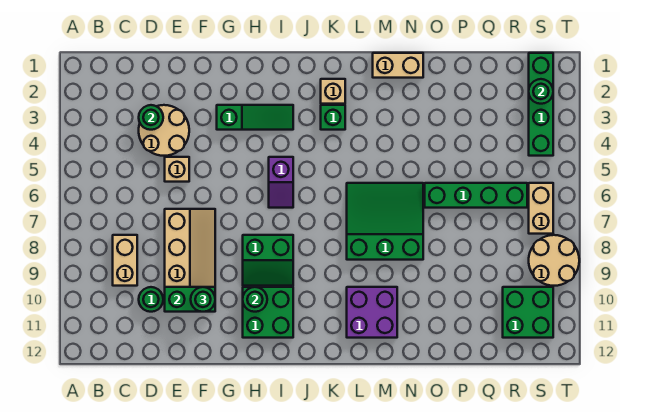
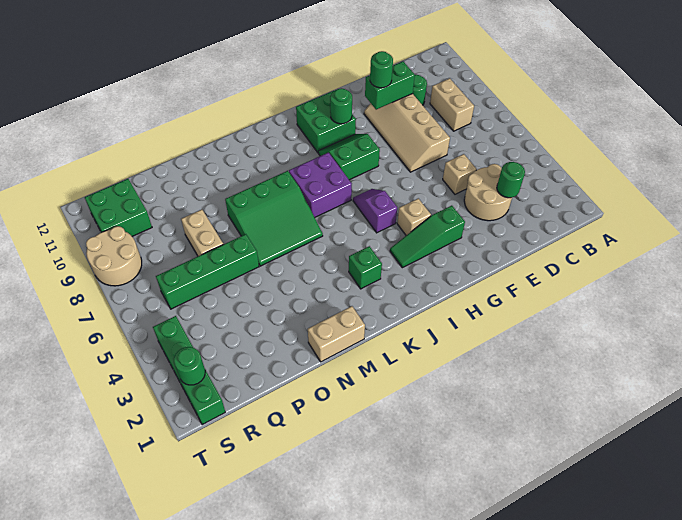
tan 1x1 brick [321,79,345,104] -> tan 1x1 brick moved to [397,198,431,235]
purple 2x2 brick [347,287,397,338] -> purple 2x2 brick moved to [289,153,352,217]
tan 1x2 brick [529,183,553,234] -> tan 1x2 brick moved to [181,210,223,256]

